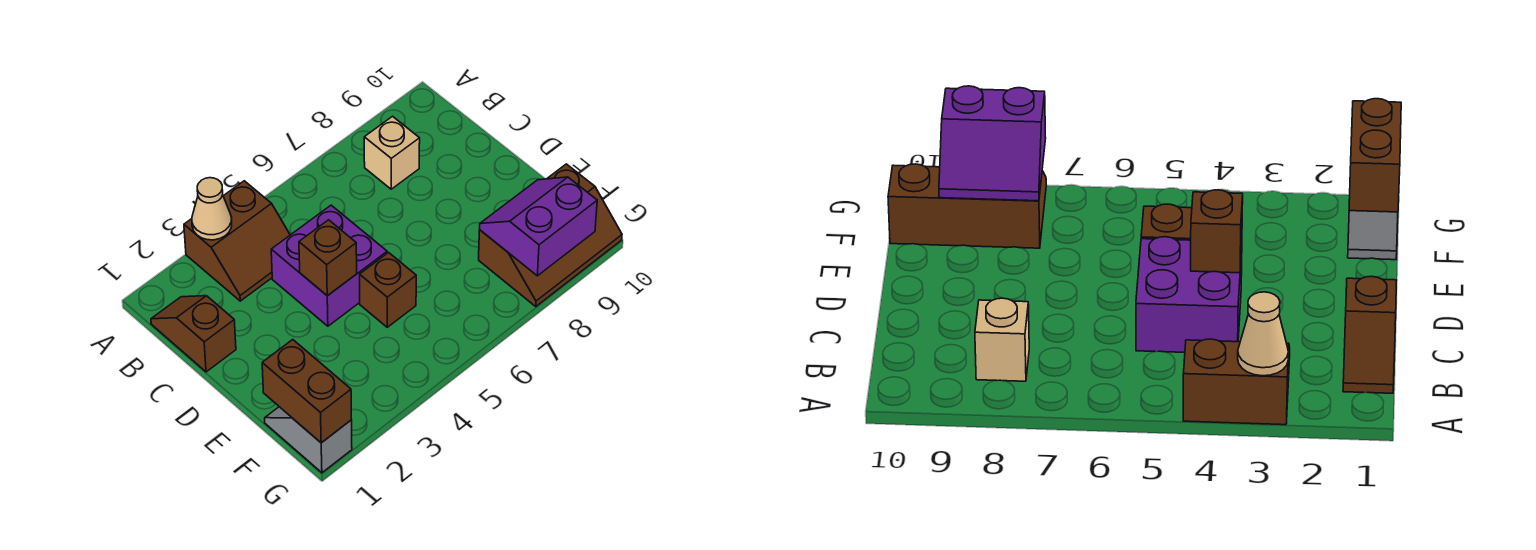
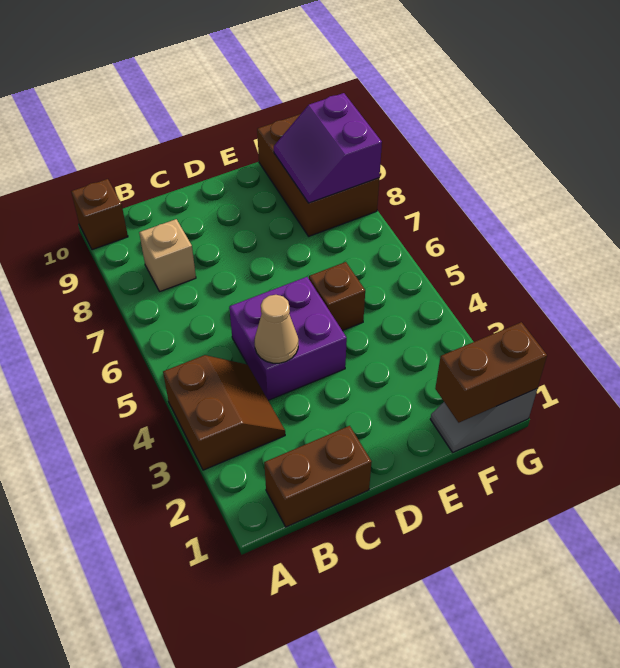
tan 1x1 cone [192,178,232,240] -> tan 1x1 cone moved to [255,295,298,363]
brown 1x2 slope [151,296,236,372] -> brown 1x2 brick [264,426,372,527]
brown 1x1 brick [299,220,357,296] -> brown 1x1 brick moved to [71,179,128,250]
brown 2x3 slope [479,164,622,306] -> brown 2x3 brick [257,114,379,236]

